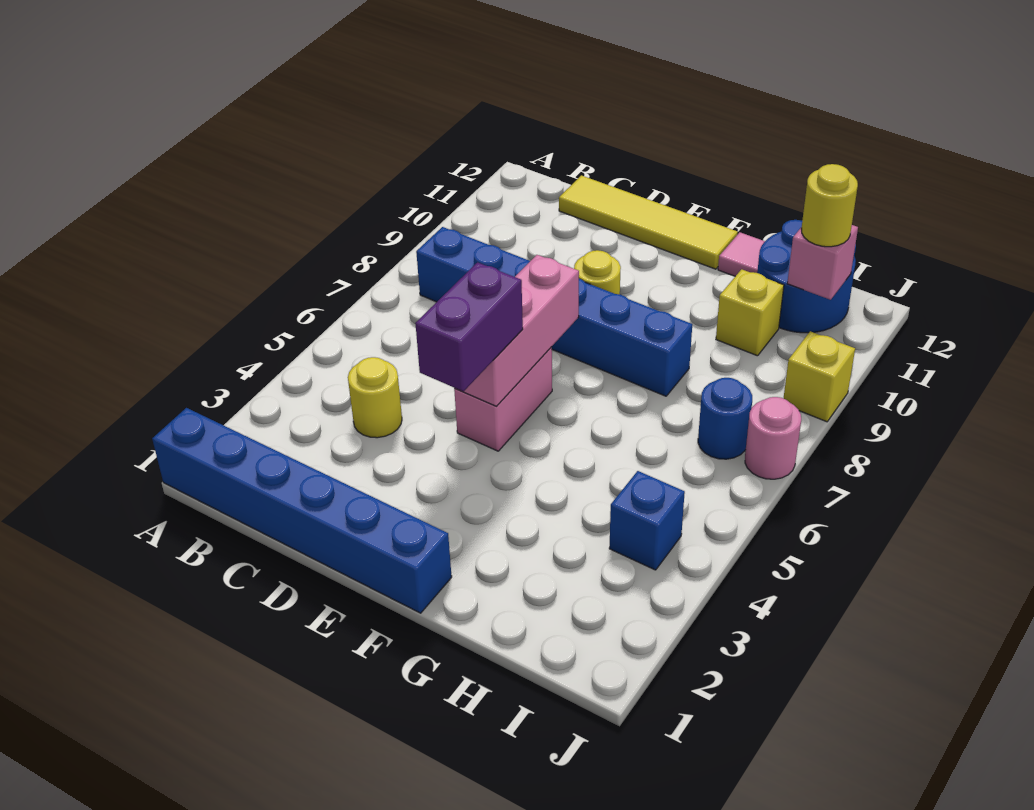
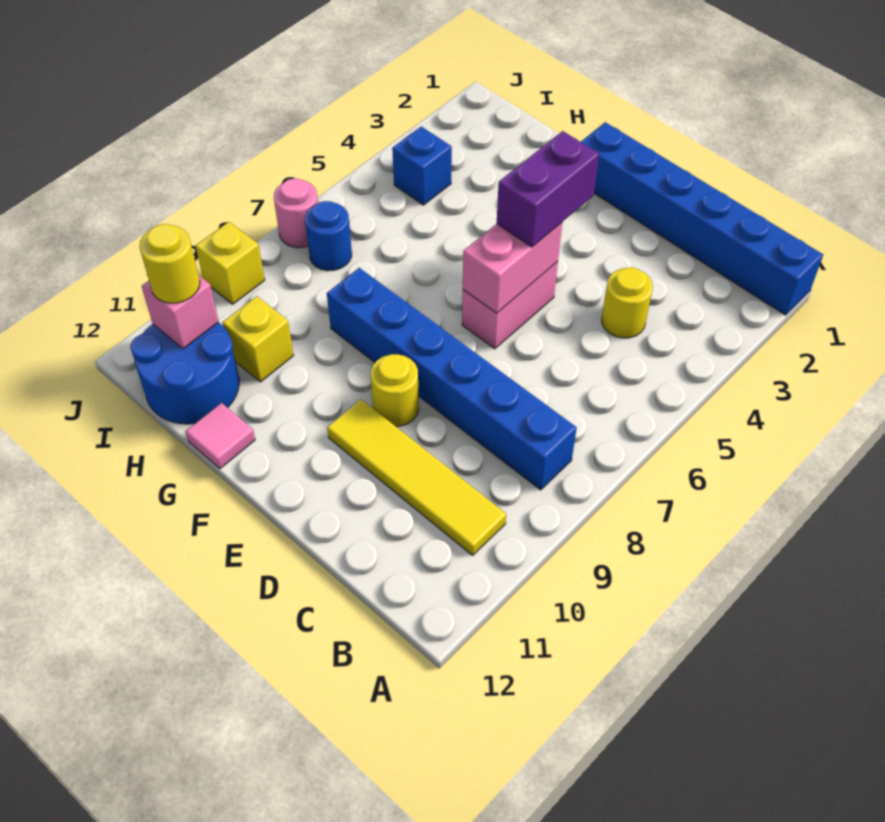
yellow 1x4 tile [559,175,738,269] -> yellow 1x4 tile moved to [327,399,506,555]
pink 1x3 brick [455,255,579,406] -> pink 1x2 brick [463,223,562,313]

